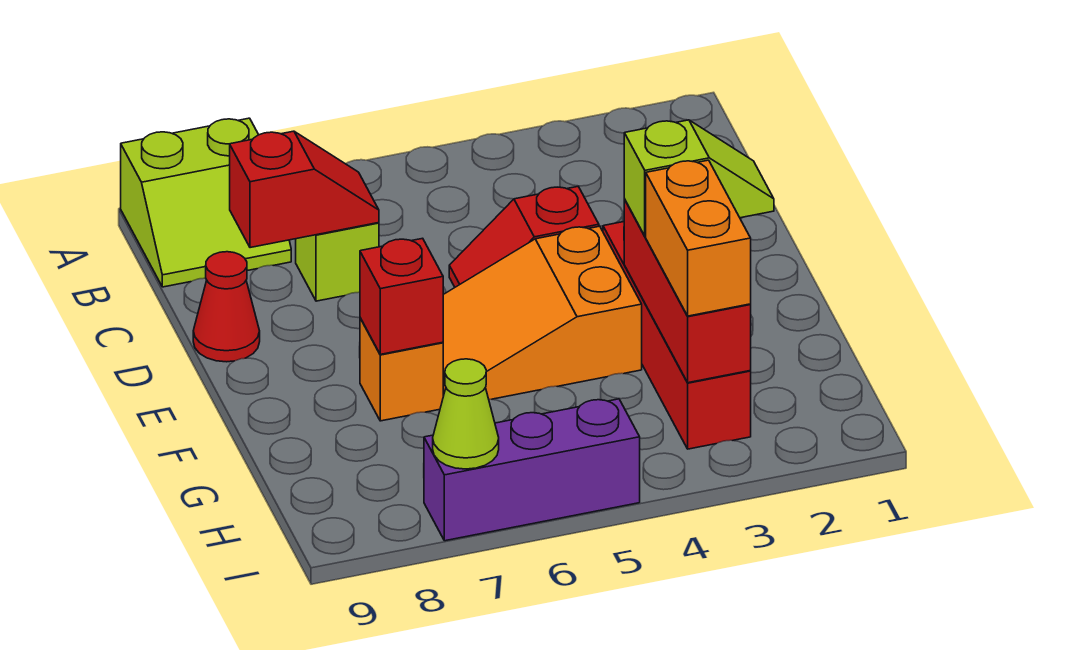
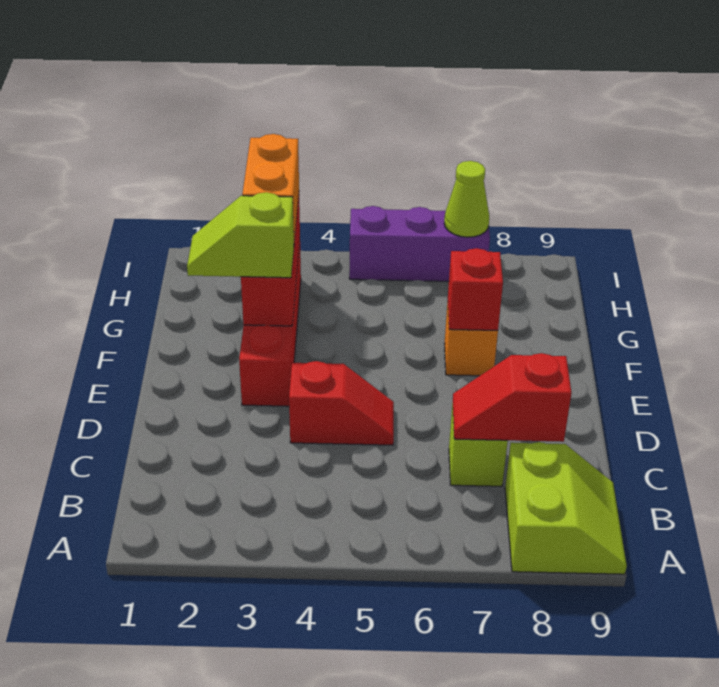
lime 2x2 slope [121,118,291,287] -> lime 2x2 slope turned to [505,442,627,574]
red 1x1 cone [193,252,260,362] -> none
orange 2x3 slope [443,226,642,399] -> none

